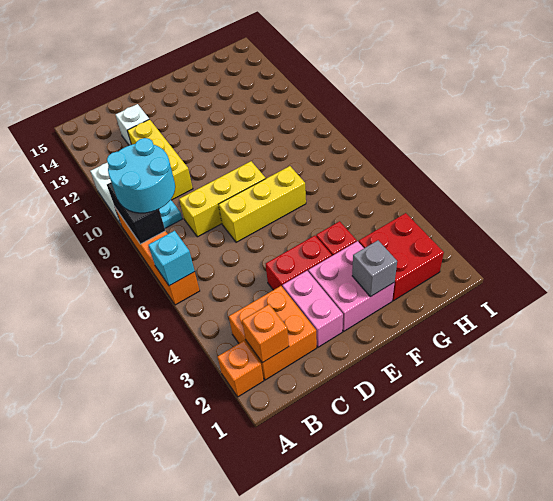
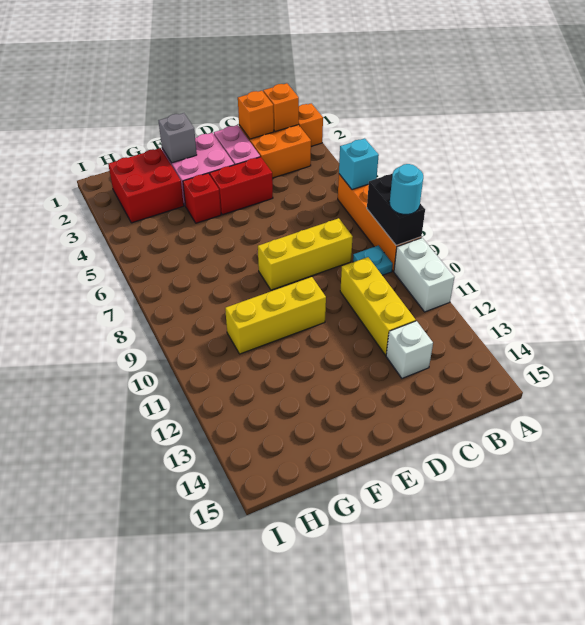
cyan 2x2 round brick [107,138,175,213] -> cyan 1x1 round brick [390,164,423,214]
none -> orange 1x1 brick [238,91,274,139]
yellow 1x3 brick [219,166,306,242] -> yellow 1x3 brick moved to [225,277,326,354]

